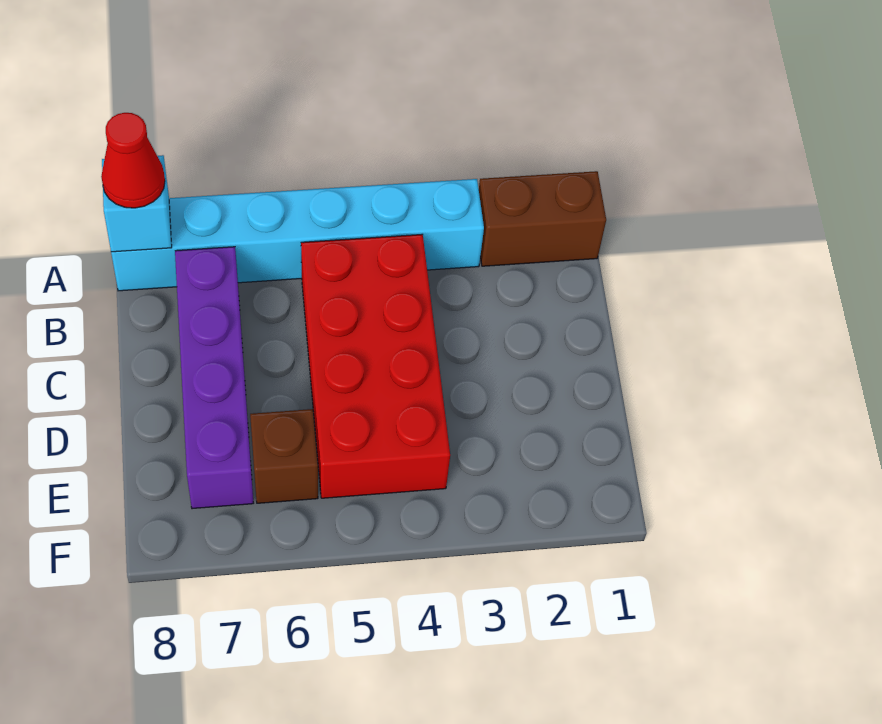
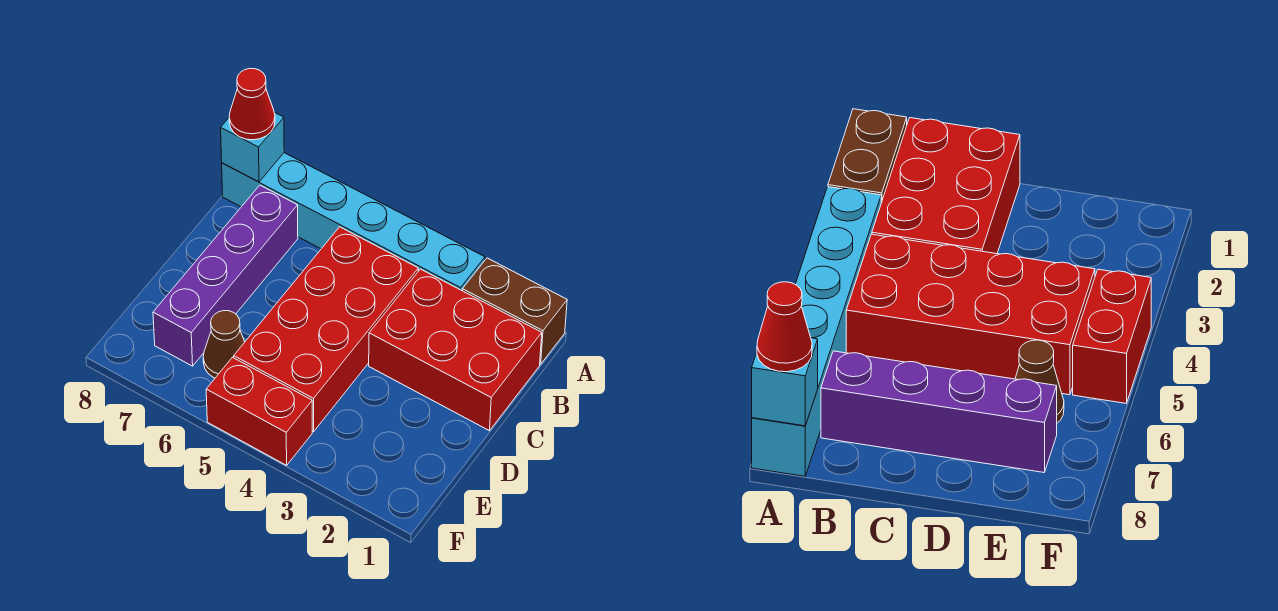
none -> red 2x3 brick [369,269,542,431]
brown 1x1 brick [250,409,318,503] -> brown 1x1 cone [203,311,245,378]
none -> red 1x2 brick [206,357,312,465]

